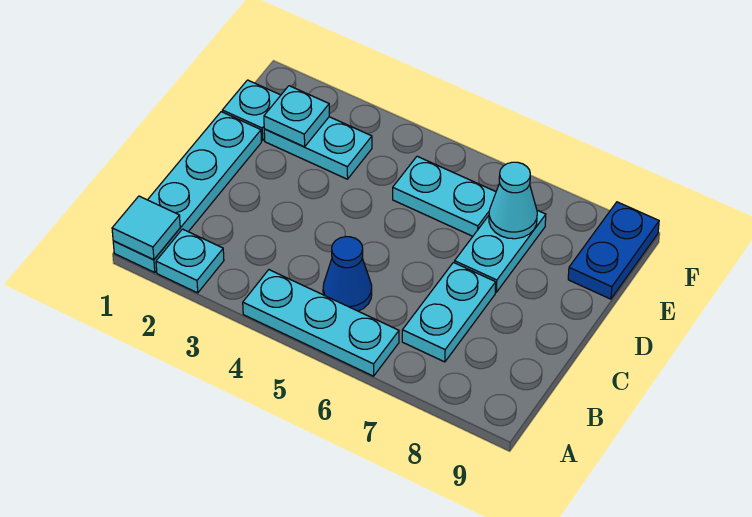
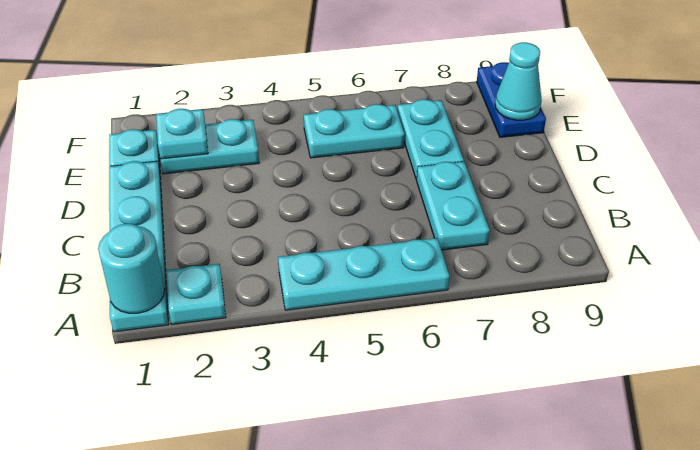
cyan 1x1 tile [112,196,180,260] -> cyan 1x1 round brick [98,224,165,313]
blue 1x1 cone [323,237,372,311] -> none
cyan 1x1 cone [489,162,537,239] -> cyan 1x1 cone moved to [495,42,542,120]

